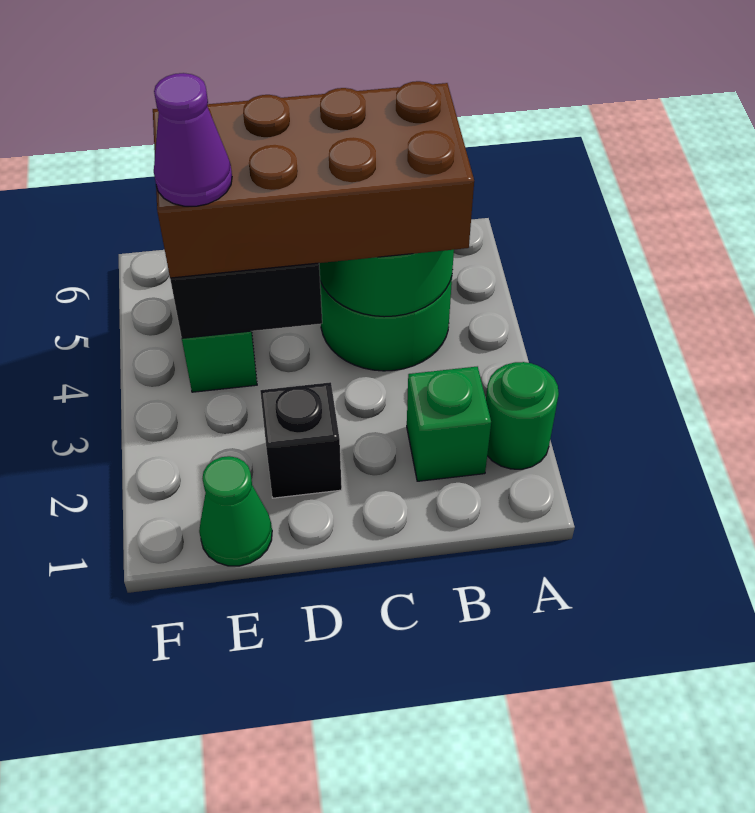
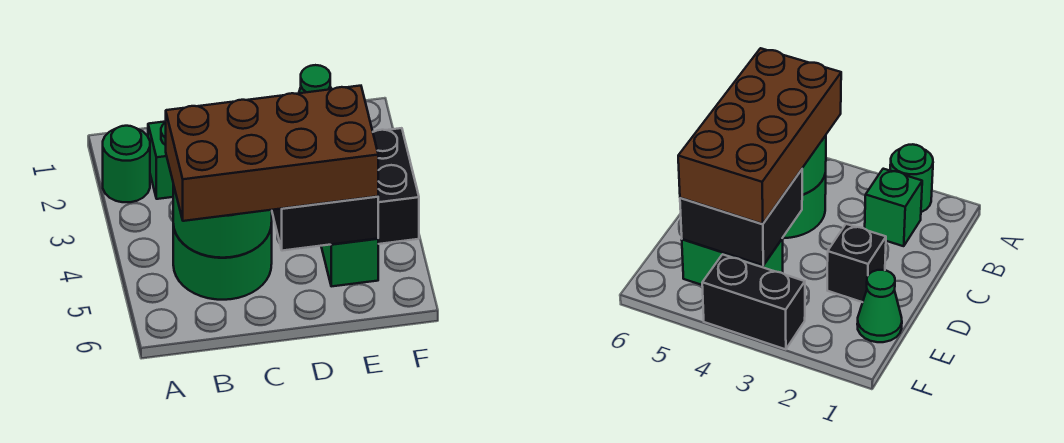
purple 1x1 cone [154,73,232,206] -> none
none -> black 1x2 brick [373,128,419,244]

